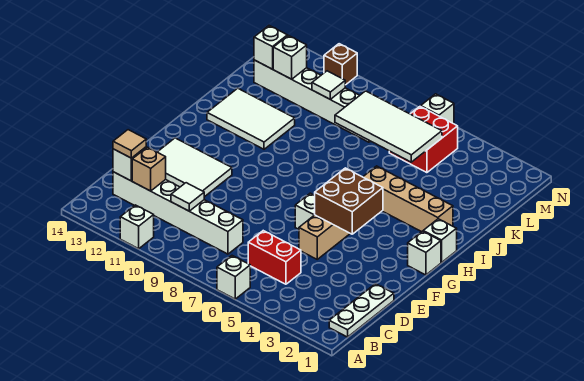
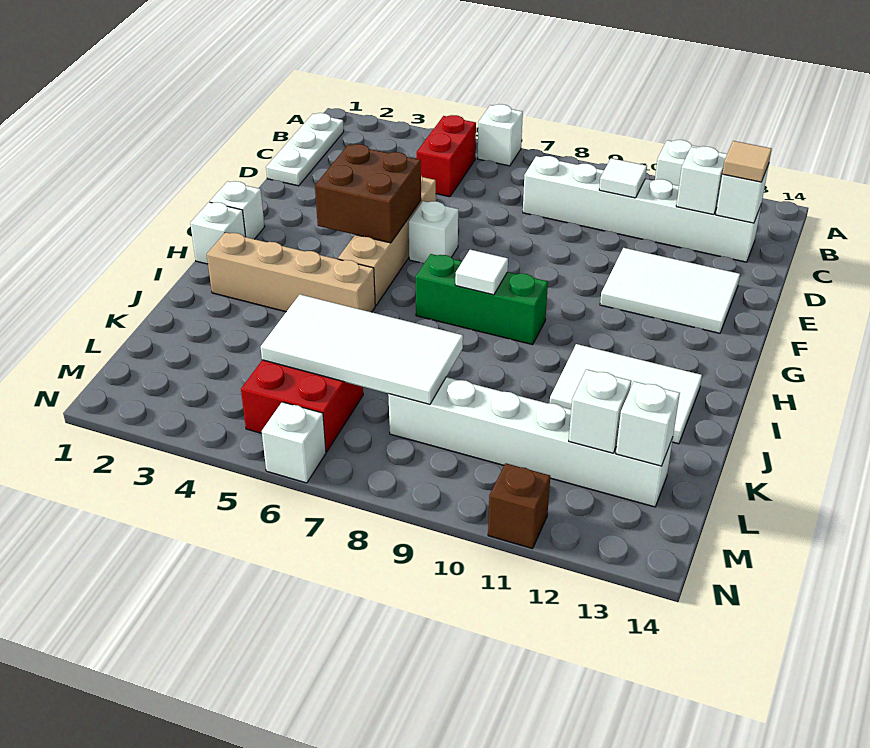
red 1x2 brick [248,231,301,284] -> red 1x2 brick turned to [417,115,476,197]
tan 1x1 brick [132,147,166,191] -> white 1x1 brick [676,146,727,215]
none -> green 1x3 brick [416,254,548,345]
white 1x1 tile [312,71,345,100] -> white 1x1 tile moved to [455,250,508,295]

